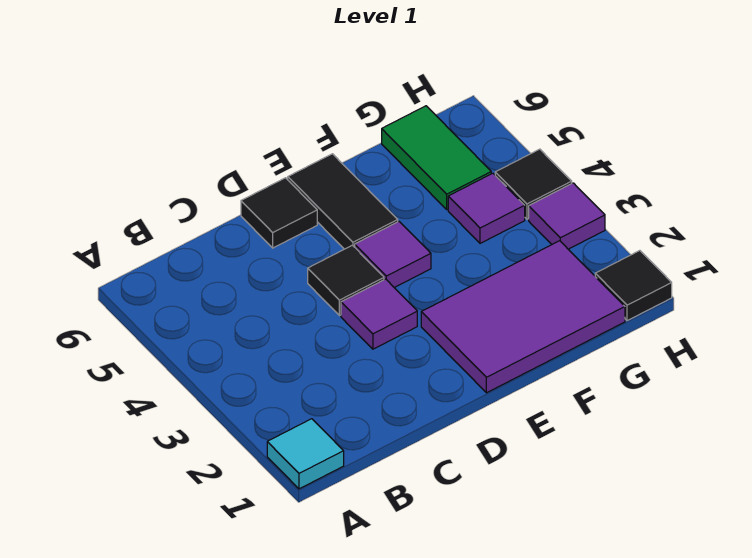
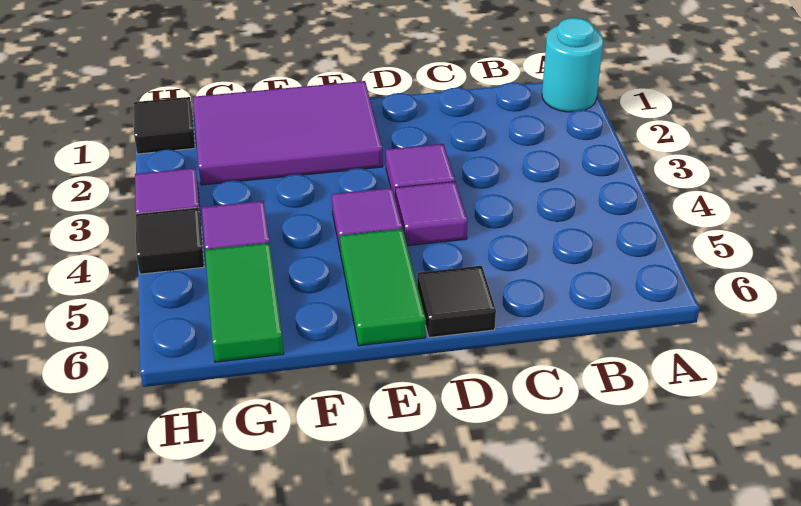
cyan 1x1 tile [267,419,344,489] -> cyan 1x1 round brick [542,18,603,112]
black 1x1 tile [308,245,384,316] -> purple 1x1 tile [396,182,468,246]
black 1x2 tile [288,154,398,249] -> green 1x2 tile [340,229,426,346]

